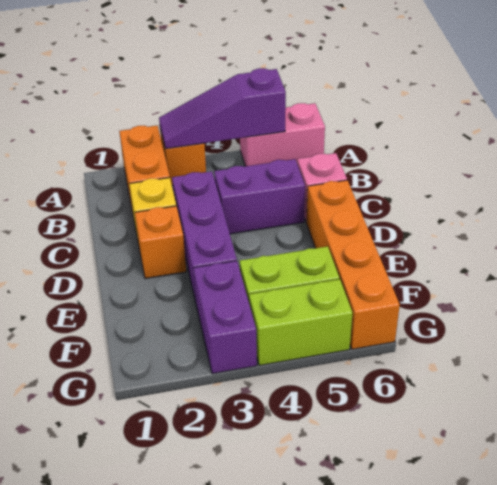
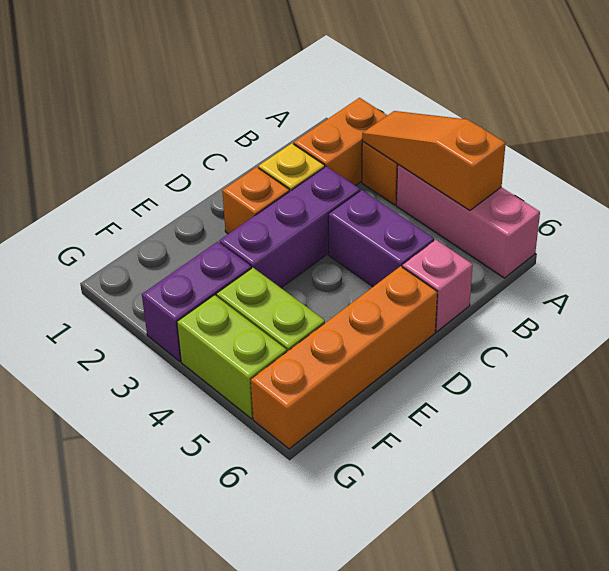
purple 1x3 slope [159,68,286,149] -> orange 1x3 slope [362,111,506,211]
pink 1x2 brick [240,103,325,166] -> pink 1x3 brick [396,164,540,278]

